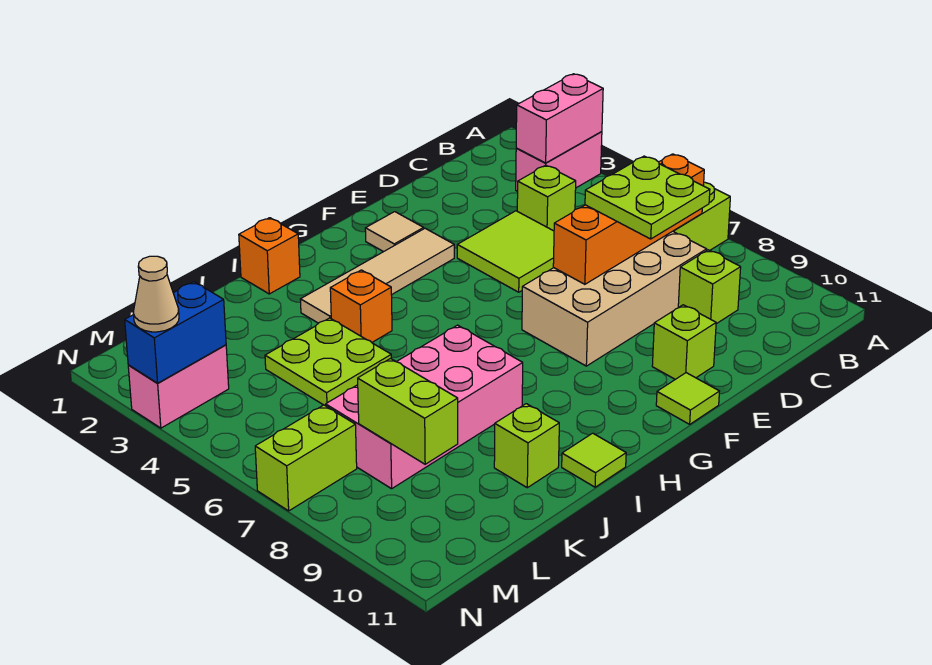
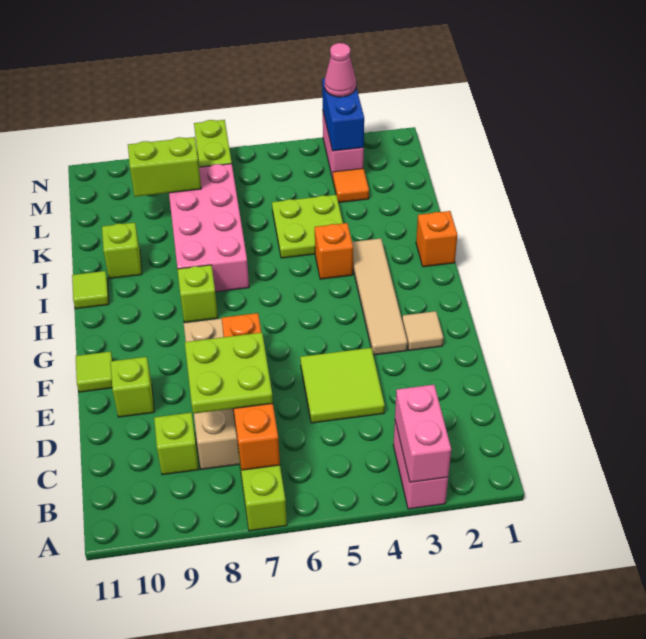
lime 1x1 brick [517,165,576,231] -> lime 1x1 brick moved to [178,265,218,322]
none -> orange 1x1 tile [333,168,369,203]
tan 1x1 cone [133,256,179,332] -> pink 1x1 cone [325,43,356,97]

